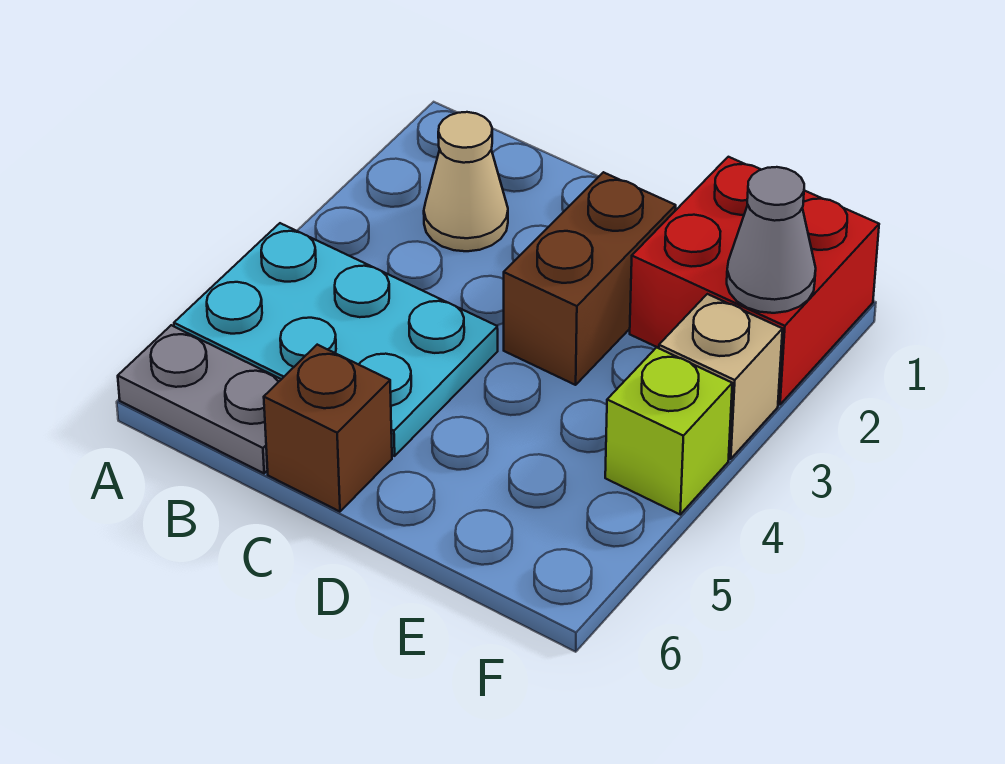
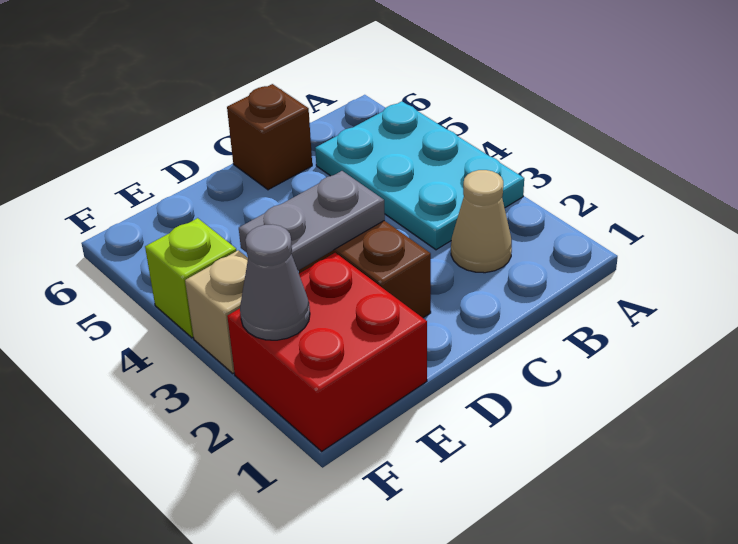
cyan 2x3 plate [174,223,498,456] -> cyan 2x3 plate turned to [315,101,524,250]
grey 1x2 plate [118,325,281,473] -> grey 1x2 plate moved to [239,171,385,270]

